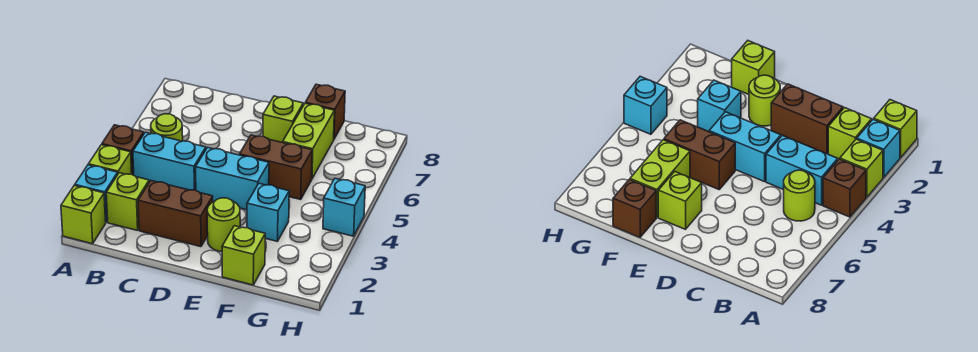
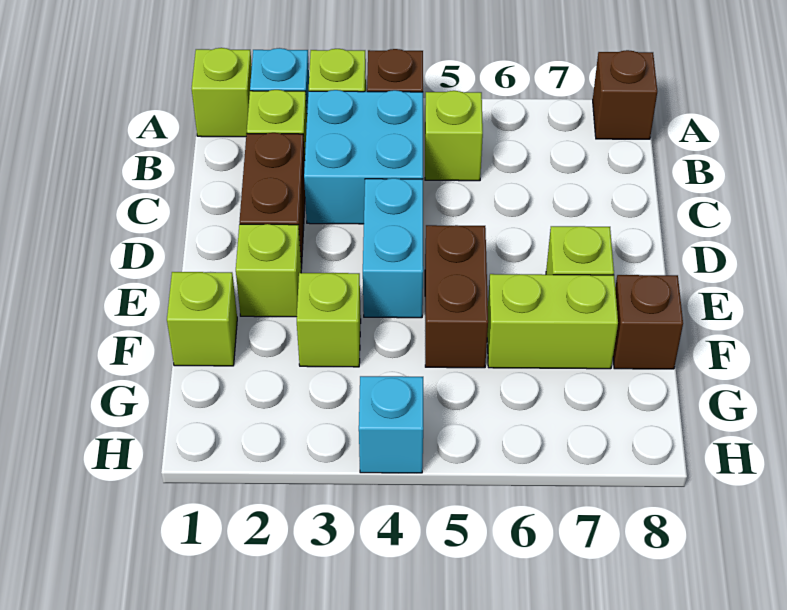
none -> brown 1x1 brick [593,50,657,139]
cyan 1x2 brick [133,132,206,190] -> cyan 2x2 brick [304,90,423,224]
lime 1x1 round brick [151,114,183,141] -> lime 1x1 brick [425,91,483,181]
lime 1x1 round brick [207,198,240,252] -> lime 1x1 brick [236,224,301,317]
cyan 1x1 brick [247,183,289,241] -> lime 1x1 brick [297,273,361,367]

